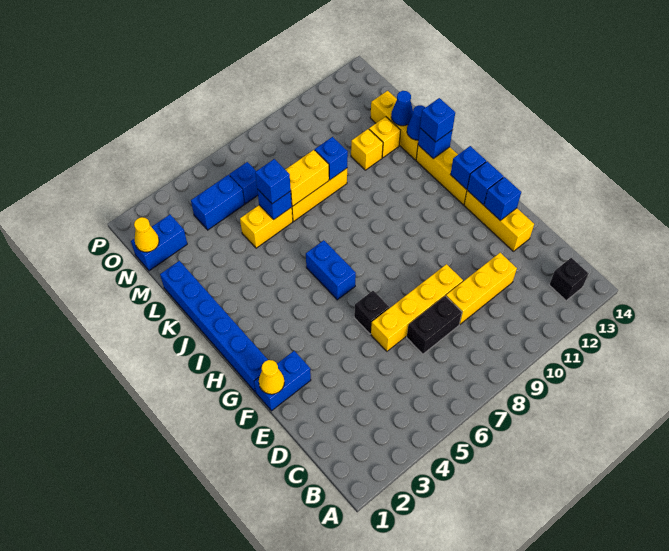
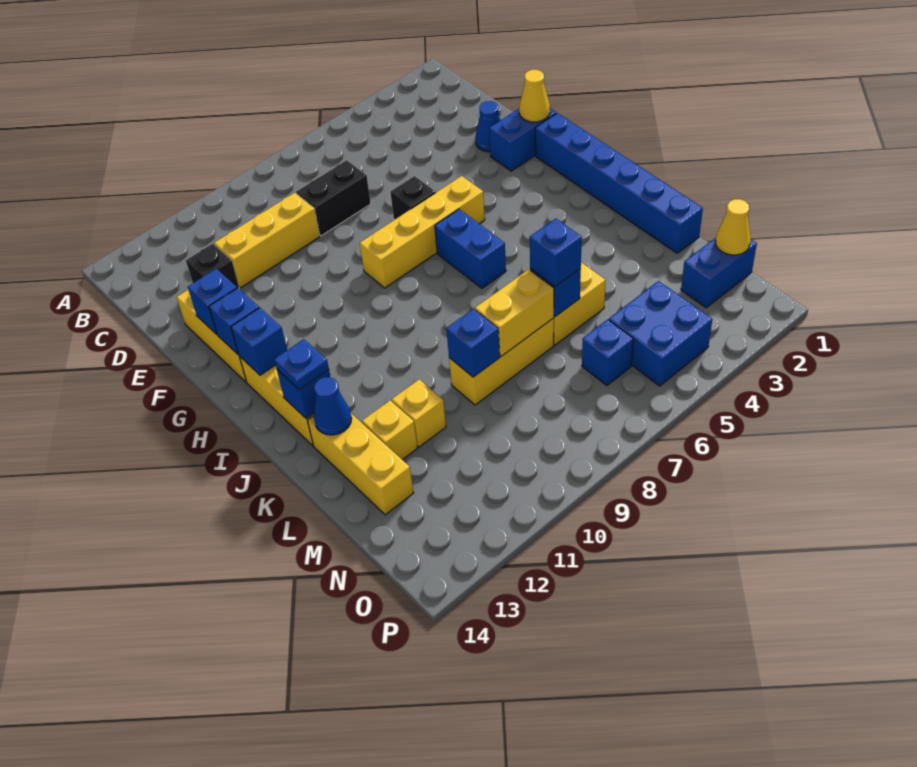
black 1x1 brick [549,258,589,301] -> black 1x1 brick moved to [186,244,239,288]
yellow 1x4 brick [371,264,463,351] -> yellow 1x4 brick moved to [359,176,485,288]
blue 1x1 brick [420,98,455,142] -> blue 1x1 plate [274,339,329,390]
blue 1x1 cone [391,91,413,126] -> blue 1x1 cone moved to [475,101,500,152]
blue 1x2 brick [191,175,245,230] -> blue 2x2 brick [609,281,712,386]

